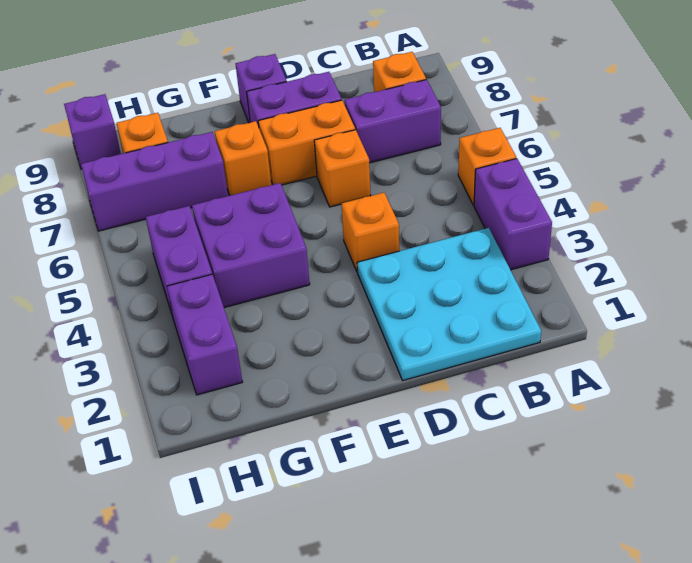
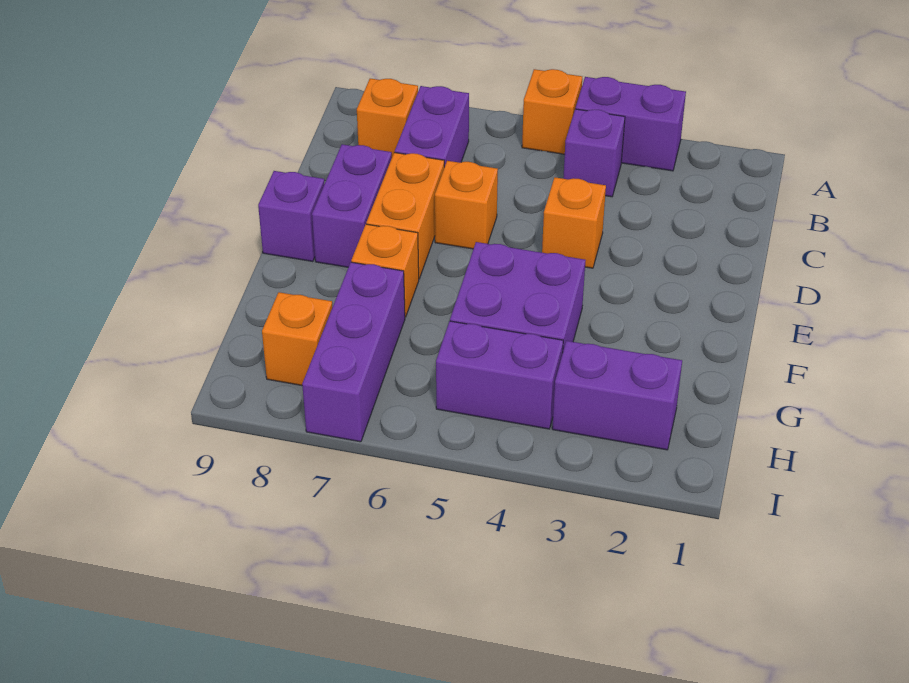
cyan 3x3 plate [357,228,541,380] -> none
purple 1x1 brick [64,94,121,169] -> purple 1x1 brick moved to [563,109,625,197]

